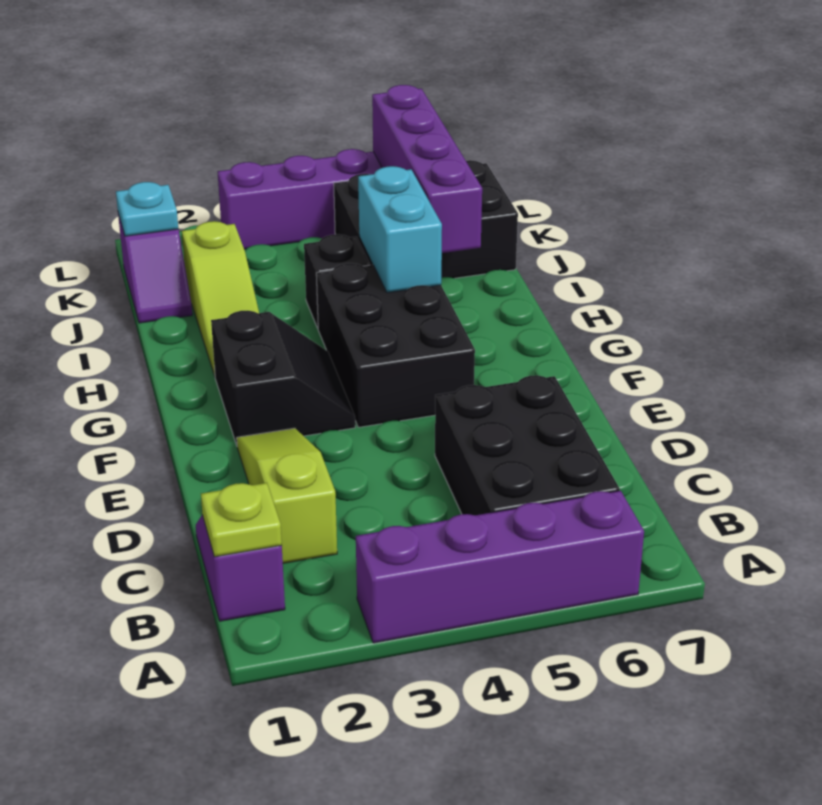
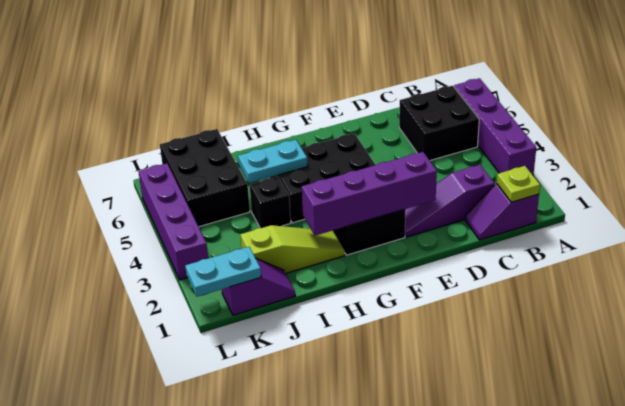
black 2x3 brick [435,375,620,515] -> black 2x2 brick [399,86,479,160]
lime 1x3 slope [237,428,337,563] -> purple 1x3 slope [405,165,494,237]
cyan 1x2 brick [358,166,442,293] -> cyan 1x2 plate [238,140,308,183]
purple 1x4 brick [372,85,482,253] -> purple 1x4 brick moved to [302,152,437,236]
cyan 1x1 plate [116,182,178,236] -> cyan 1x2 plate [185,247,261,296]

